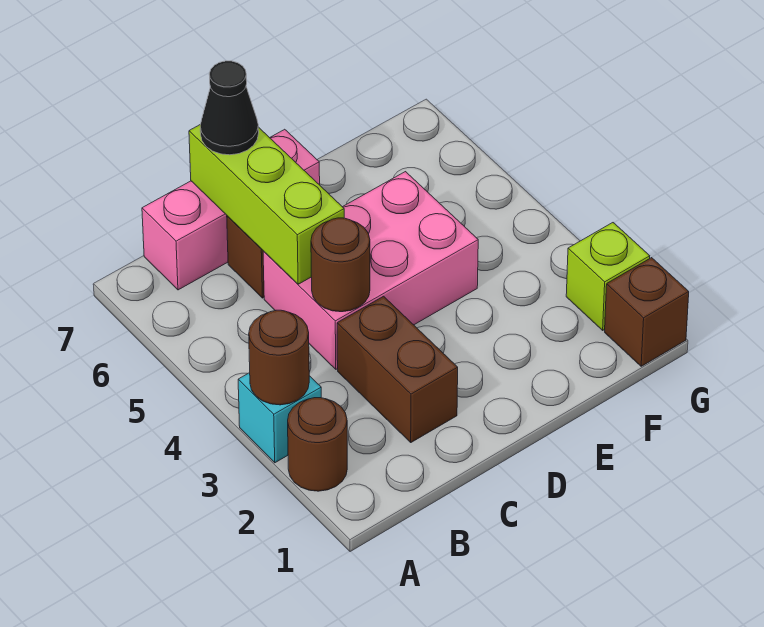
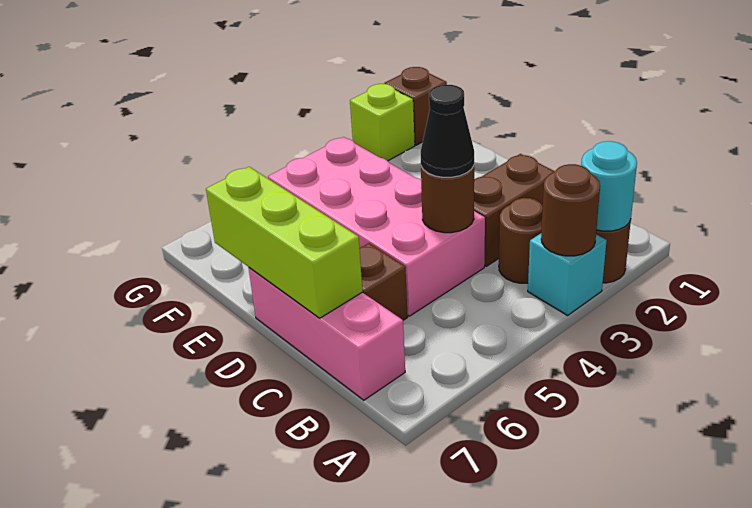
none -> cyan 1x1 round brick [581,141,637,231]
none -> brown 1x1 round brick [499,198,543,283]
pink 2x3 brick [263,172,478,369] -> pink 2x4 brick [268,137,485,316]
lime 1x3 brick [189,124,344,284] -> lime 1x3 brick turned to [206,167,363,318]
black 1x1 cone [200,61,259,155] -> black 1x1 cone moved to [421,84,474,177]

